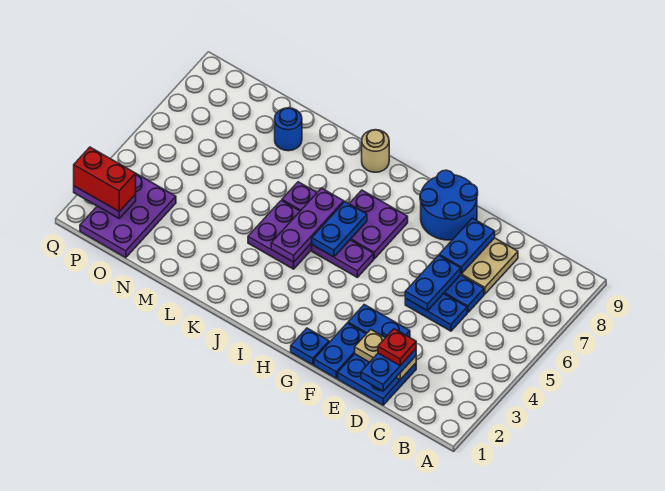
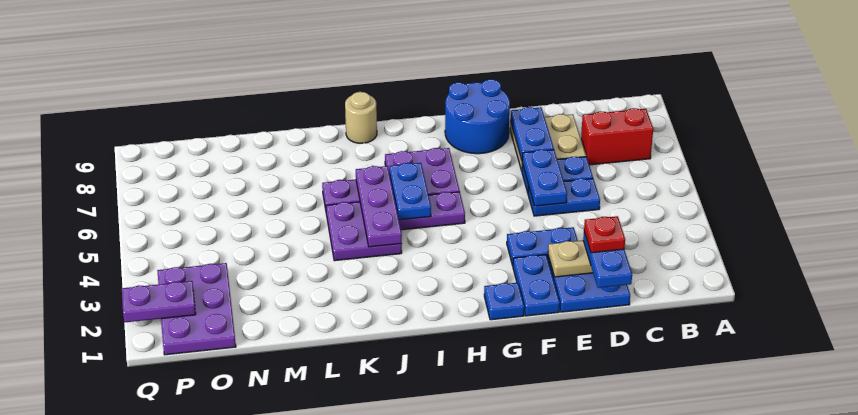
blue 1x1 round brick [275,108,302,151] -> none
red 1x2 brick [74,147,136,212] -> red 1x2 brick moved to [581,108,653,165]

